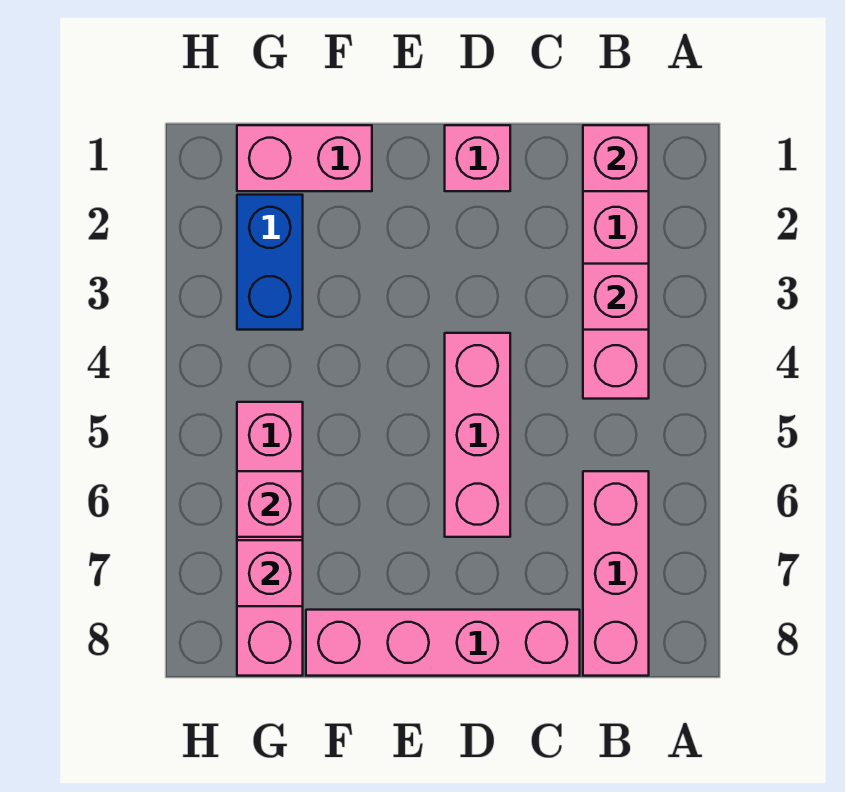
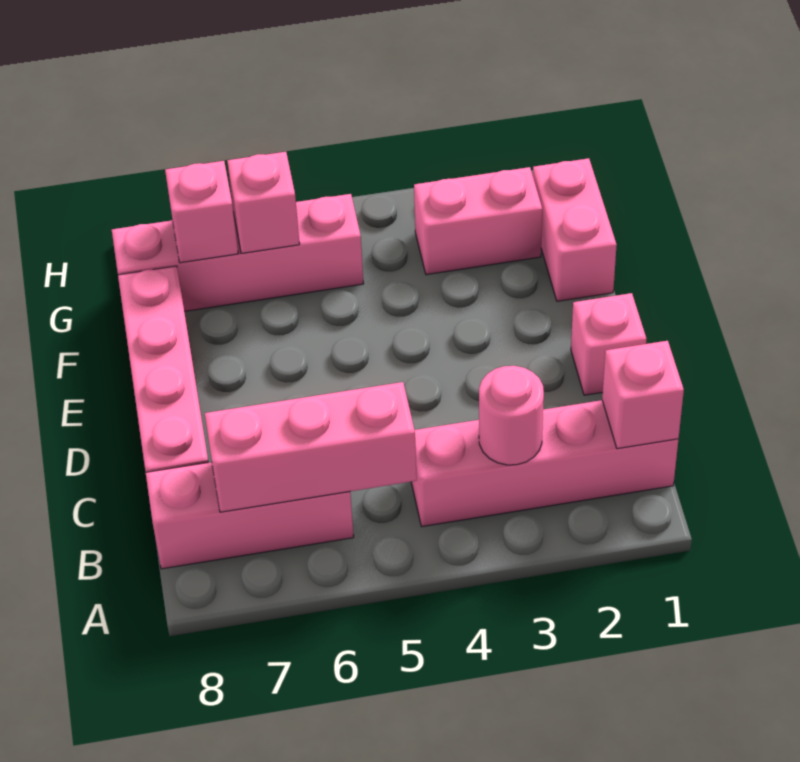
pink 1x1 brick [583,264,649,330] -> pink 1x1 round brick [479,366,544,465]
pink 1x3 brick [445,333,510,537] -> pink 1x3 brick moved to [205,382,417,512]
blue 1x2 brick [237,195,303,330] -> pink 1x2 brick [414,167,542,275]

